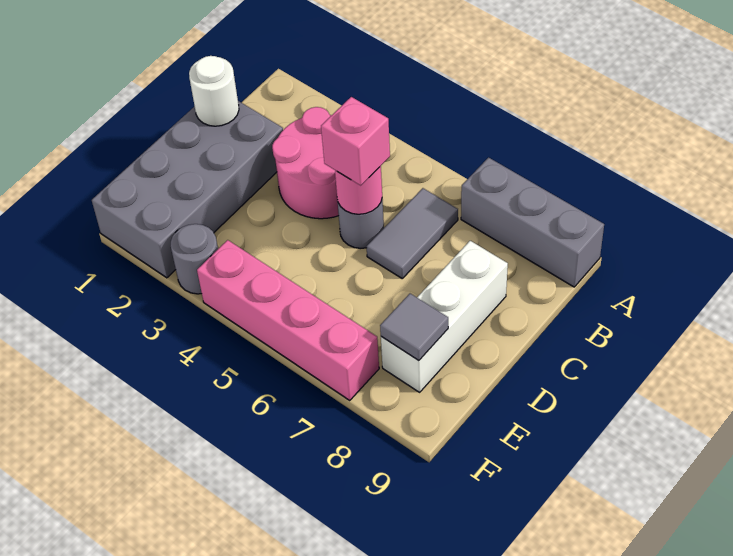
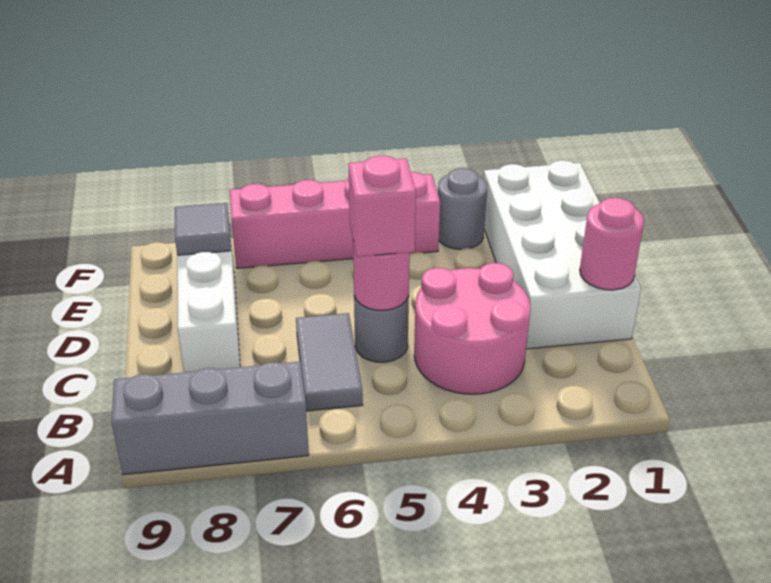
grey 2x4 brick [92,101,283,278] -> white 2x4 brick [484,160,641,349]
white 1x1 round brick [189,56,239,126] -> pink 1x1 round brick [580,198,644,290]

